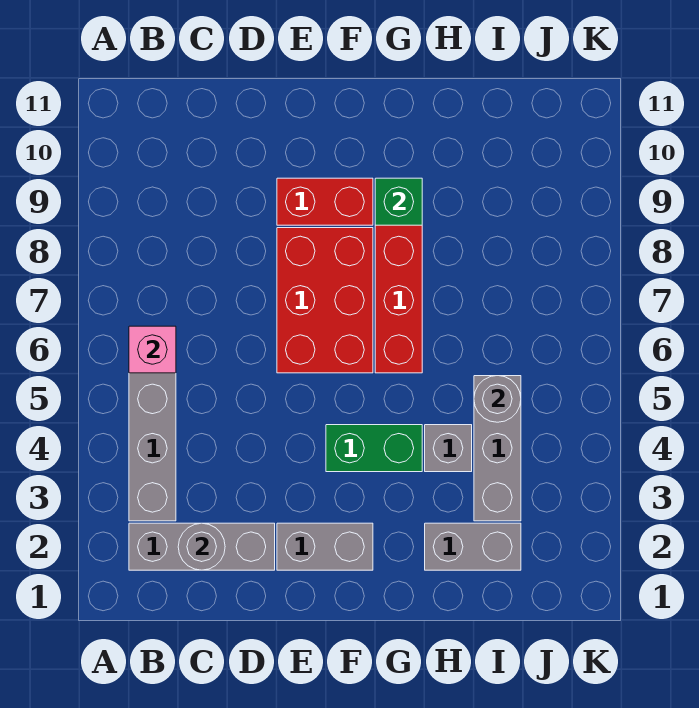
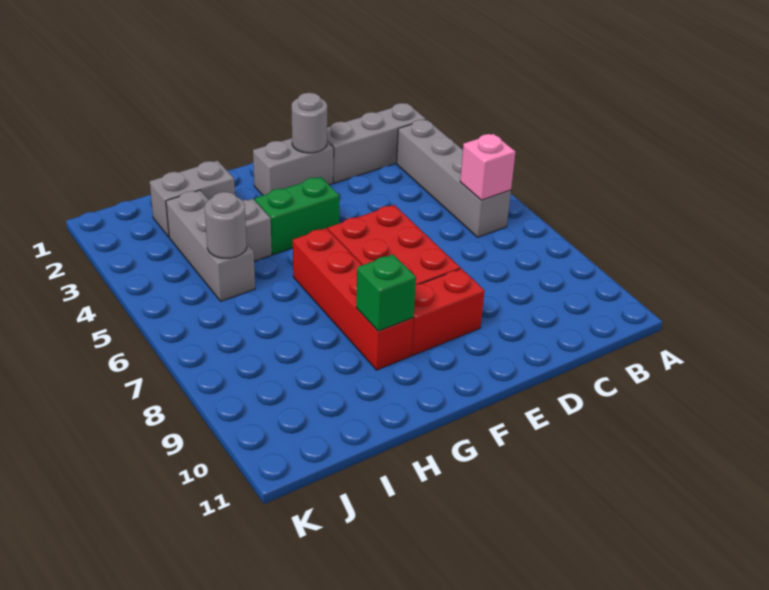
grey 1x1 round brick [178,523,225,570] -> grey 1x1 round brick moved to [292,93,327,153]

